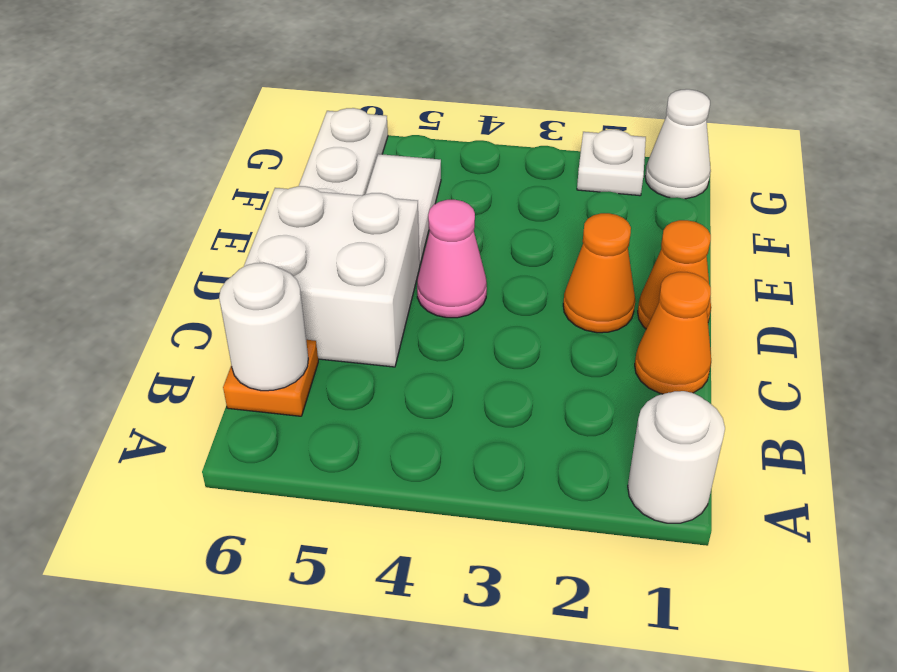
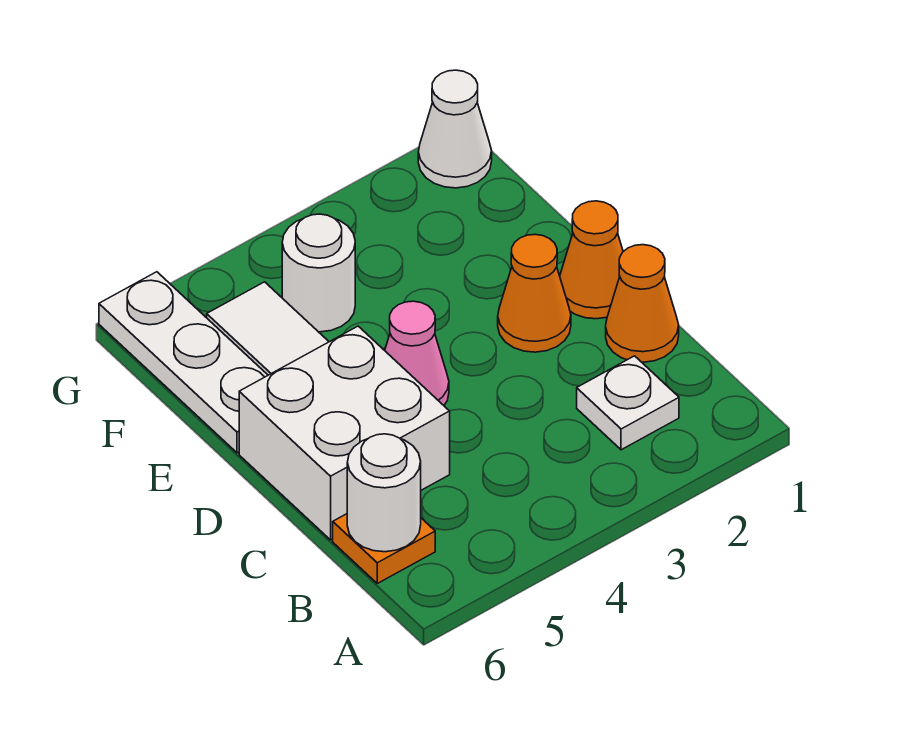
white 1x1 round brick [628,391,725,523] -> white 1x1 round brick moved to [282,214,355,332]
white 1x1 plate [577,129,646,196] -> white 1x1 plate moved to [577,356,679,450]

